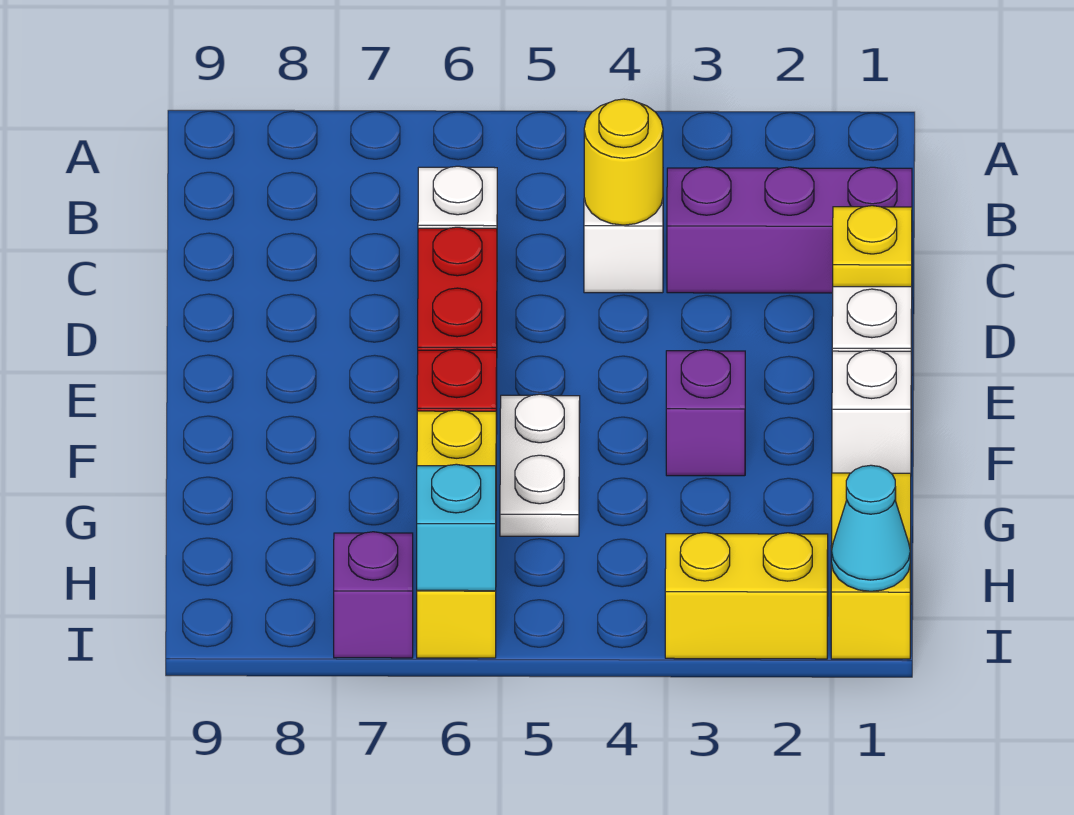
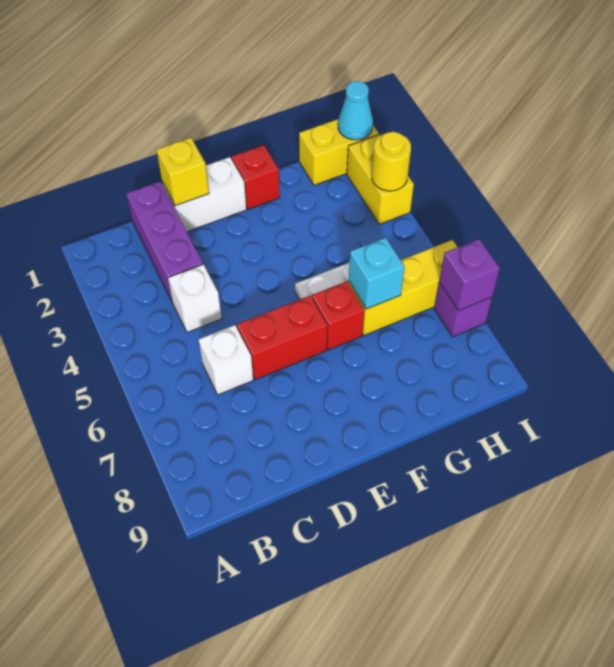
yellow 1x1 round brick [584,99,663,225] -> yellow 1x1 round brick moved to [372,132,411,191]
yellow 1x1 plate [833,206,912,287] -> yellow 1x1 brick [157,138,209,206]
white 1x1 brick [832,350,911,474] -> red 1x1 brick [232,145,280,209]
purple 1x1 brick [666,350,745,476] -> purple 1x1 brick moved to [439,239,500,311]
cyan 1x1 brick [417,464,496,591] -> cyan 1x1 brick moved to [349,238,404,309]

